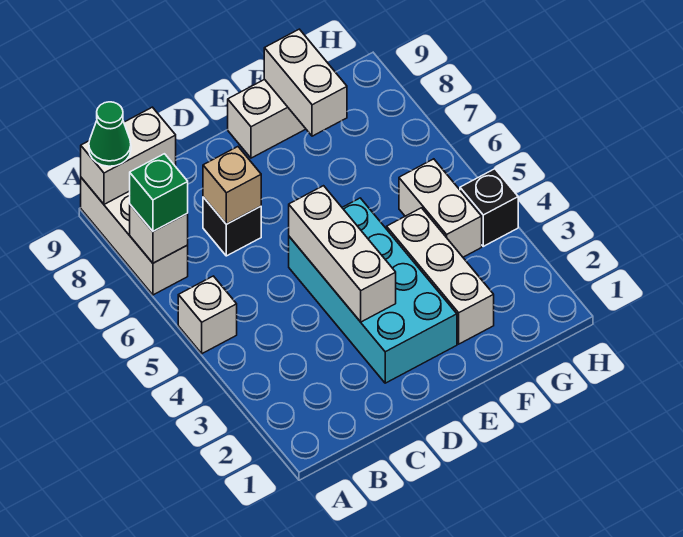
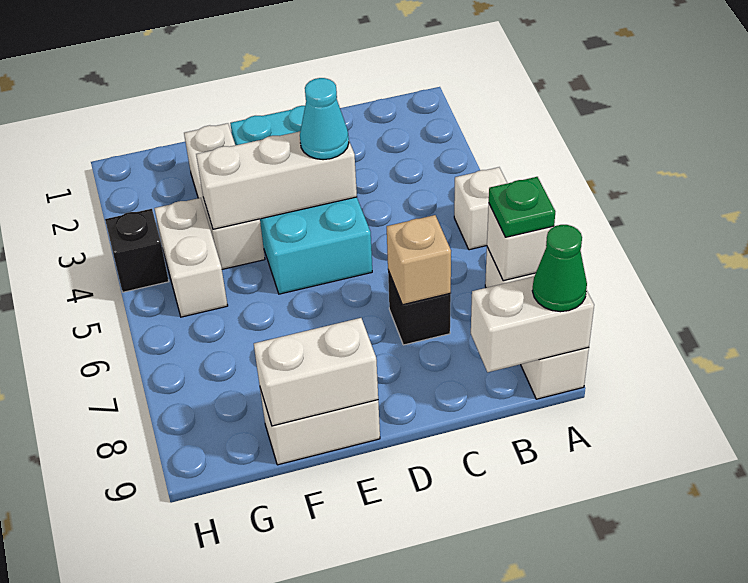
green 1x1 brick [130,154,188,231] -> green 1x1 plate [489,177,555,237]
white 1x3 brick [289,186,396,322] -> white 1x3 brick turned to [196,132,357,229]
none -> cyan 1x1 cone [300,78,349,160]
white 1x2 brick [264,29,347,136] -> white 1x2 brick turned to [254,318,378,426]

